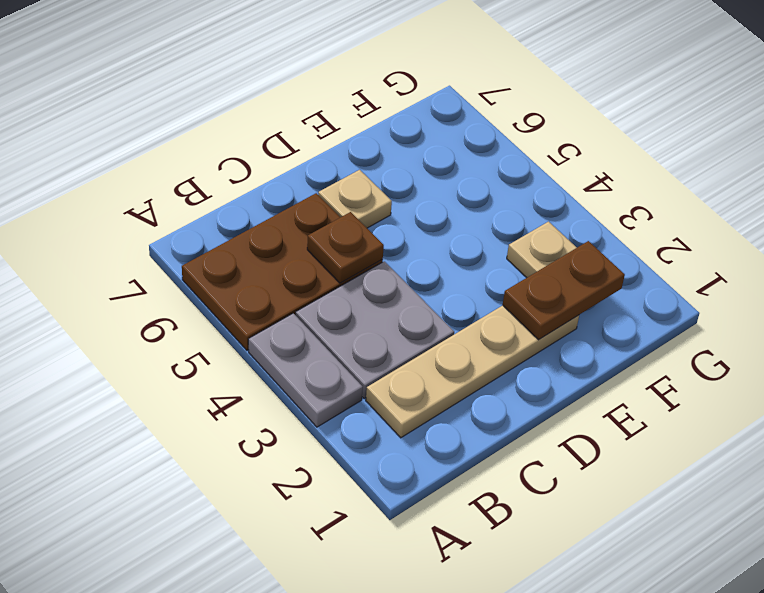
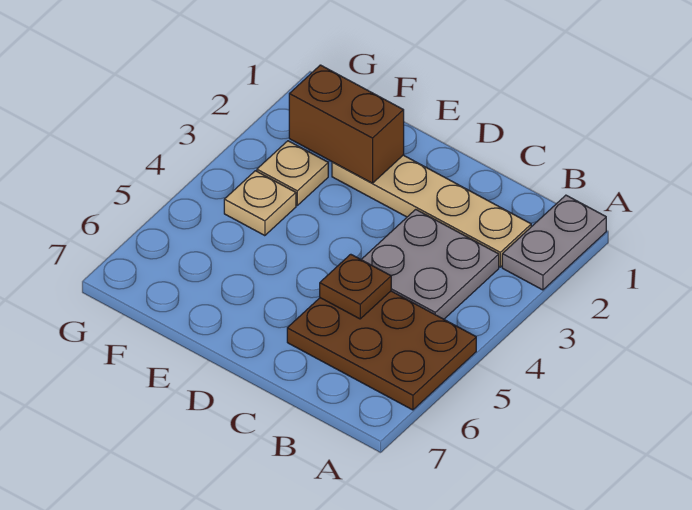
grey 1x2 plate [248,313,363,427] -> grey 1x2 plate moved to [502,195,606,290]
tan 1x1 plate [318,170,392,228] -> tan 1x1 plate moved to [224,171,296,236]
brown 1x2 plate [503,241,625,340] -> brown 1x2 brick [289,65,404,183]

